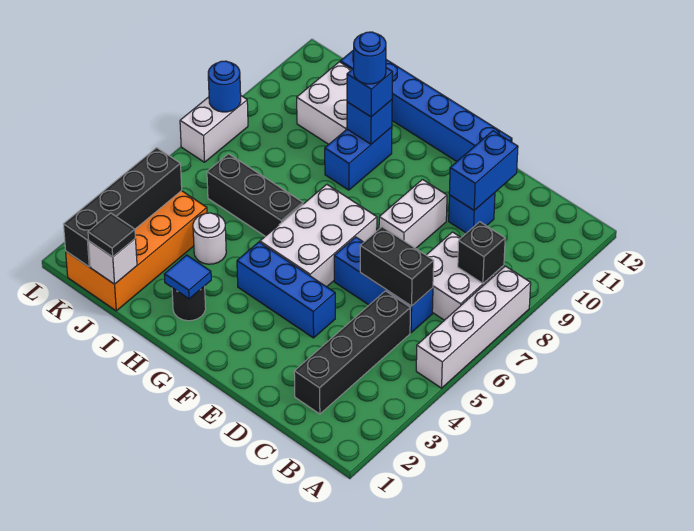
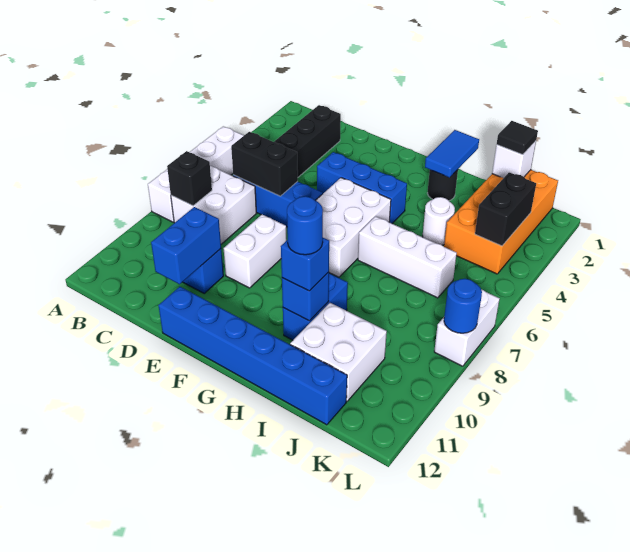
blue 1x1 tile [164,255,211,299] -> blue 1x2 tile [425,130,479,178]
black 1x3 brick [207,154,303,236] -> white 1x3 brick [358,216,457,298]
black 1x4 brick [63,148,182,267] -> black 1x2 brick [475,172,536,246]

